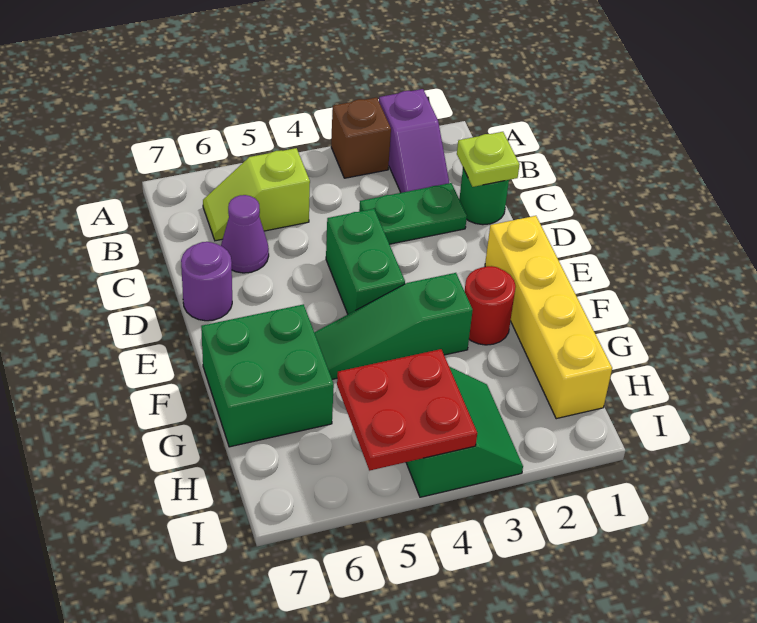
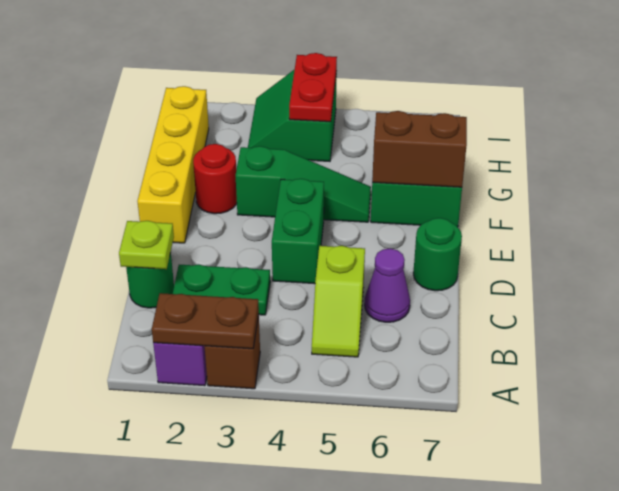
none -> brown 1x2 plate [152,293,259,349]
lime 1x2 slope [203,148,310,241] -> lime 1x2 slope turned to [312,246,365,357]
purple 1x1 round brick [181,242,232,321] -> green 1x1 round brick [413,218,462,291]
none -> brown 1x2 brick [372,111,467,187]
red 2x2 plate [337,349,477,471] -> red 1x2 plate [289,53,337,122]

